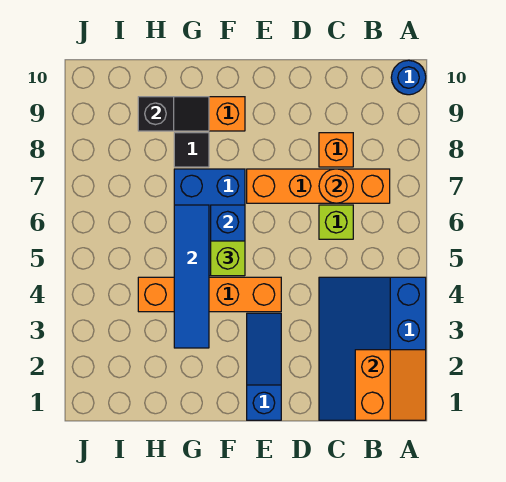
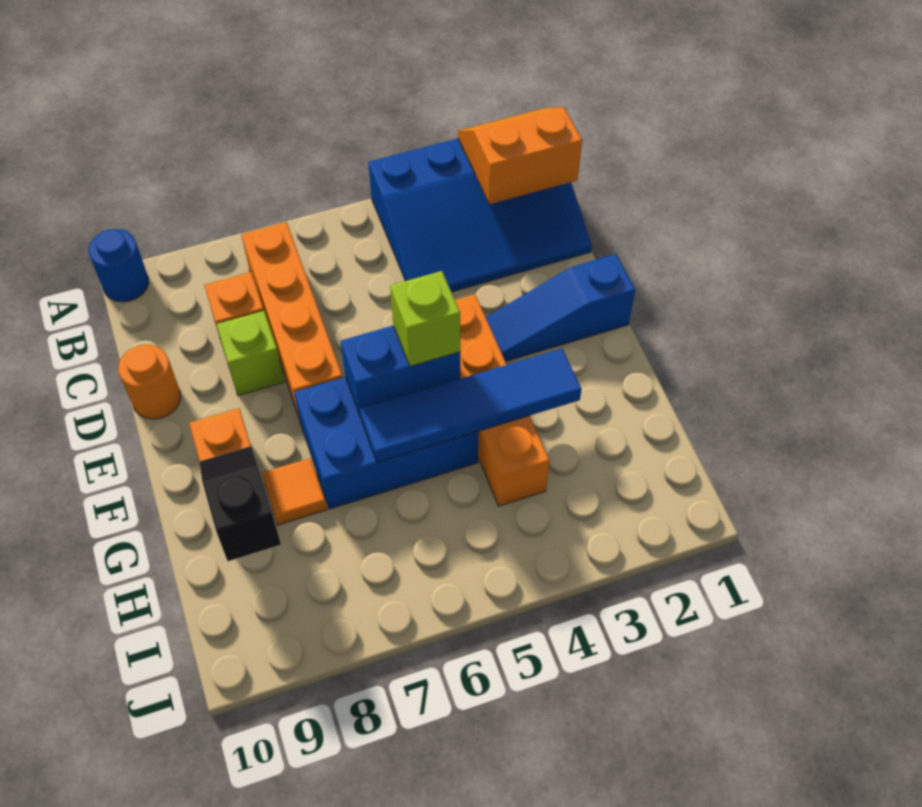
lime 1x1 brick [319,205,353,239] -> lime 1x1 brick moved to [216,311,284,396]
orange 1x1 round brick [319,169,353,203] -> orange 1x1 round brick moved to [118,344,181,419]
black 1x1 tile [174,133,209,167] -> orange 1x1 tile [262,458,327,525]

